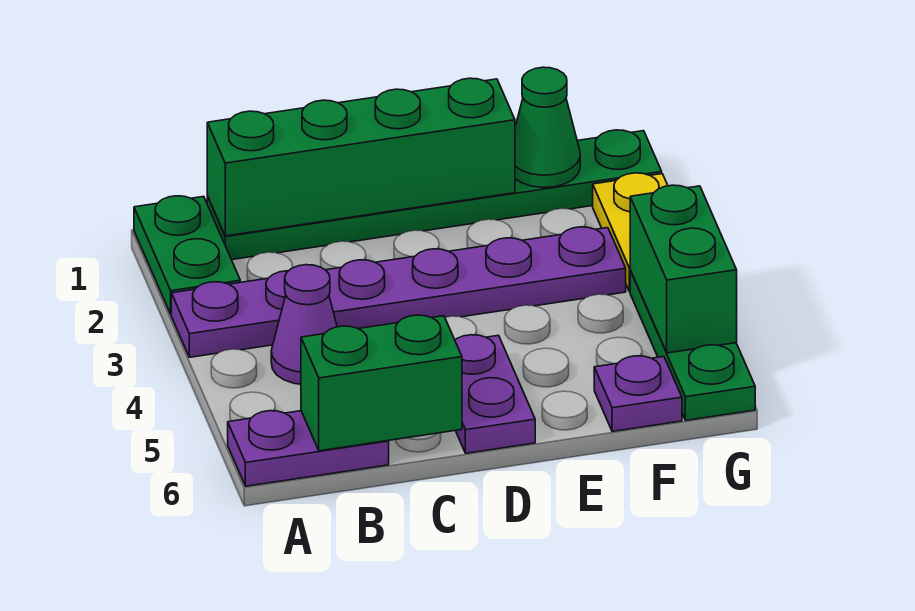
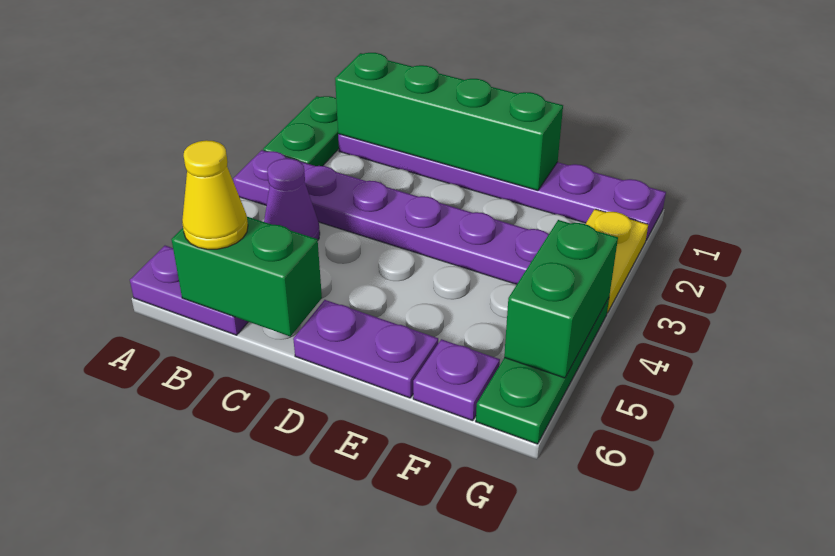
green 1x6 plate [207,130,662,260] -> purple 1x6 plate [338,134,666,240]
none -> yellow 1x1 cone [182,140,248,249]
purple 1x2 plate [455,335,535,453] -> purple 1x2 plate turned to [293,300,438,398]
green 1x1 cone [515,67,580,188] -> none

